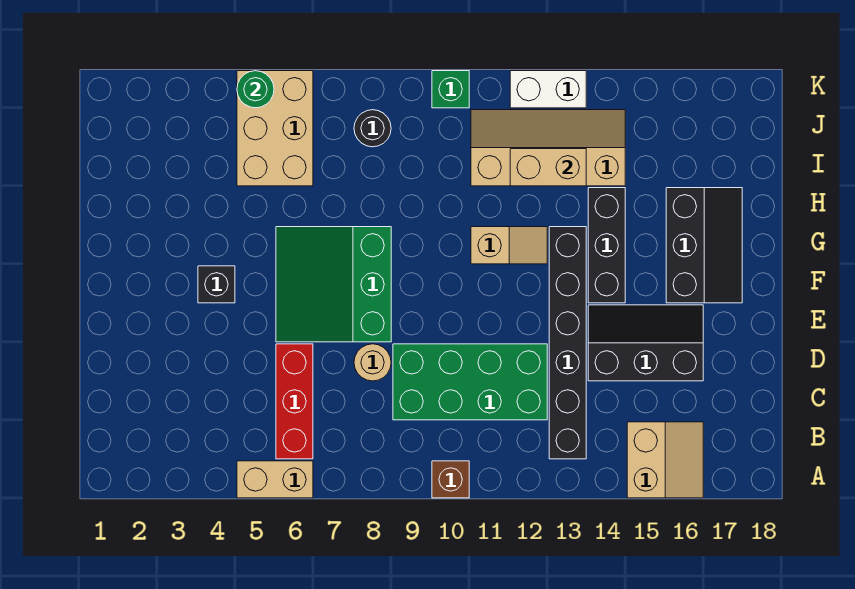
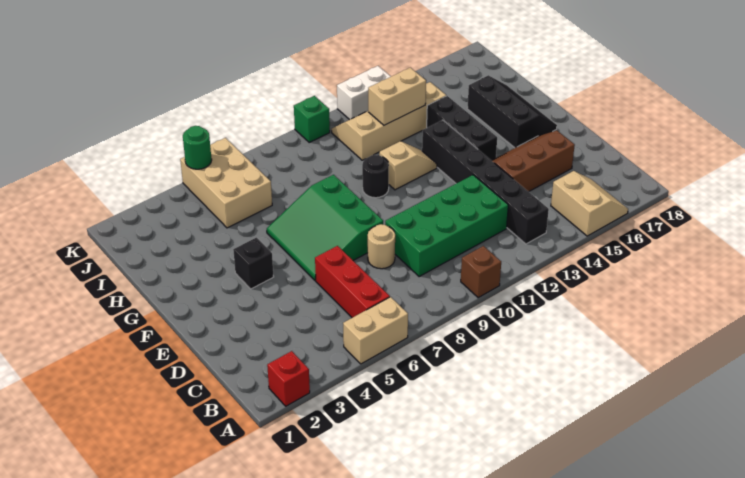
none -> red 1x1 brick [267,351,310,406]
black 2x3 slope [588,305,703,381] -> brown 2x3 slope [491,130,575,192]
black 1x1 round brick [354,110,391,147] -> black 1x1 round brick moved to [362,155,389,198]

